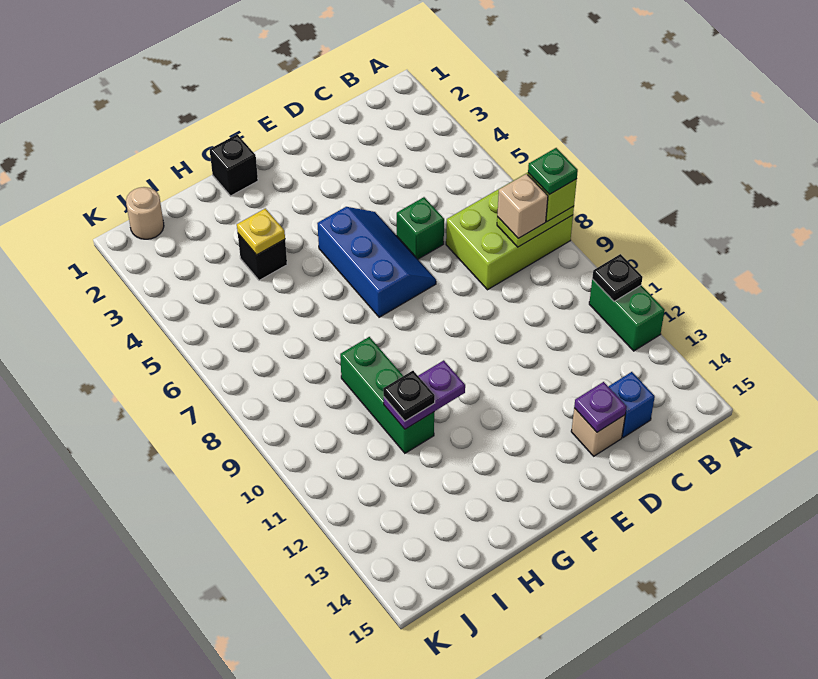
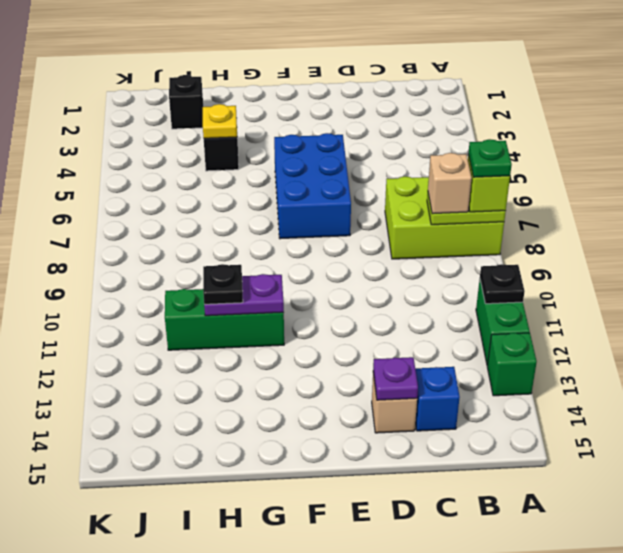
green 1x1 brick [397,197,444,259] -> green 1x1 brick moved to [487,333,537,396]
blue 2x3 slope [317,207,436,317] -> blue 2x3 brick [274,133,351,239]
black 1x1 brick [210,134,258,196] -> black 1x1 brick moved to [169,75,203,129]
green 1x3 brick [340,337,434,453] -> green 1x3 brick turned to [165,289,284,350]
tan 1x1 round brick [126,187,164,239] -> none

